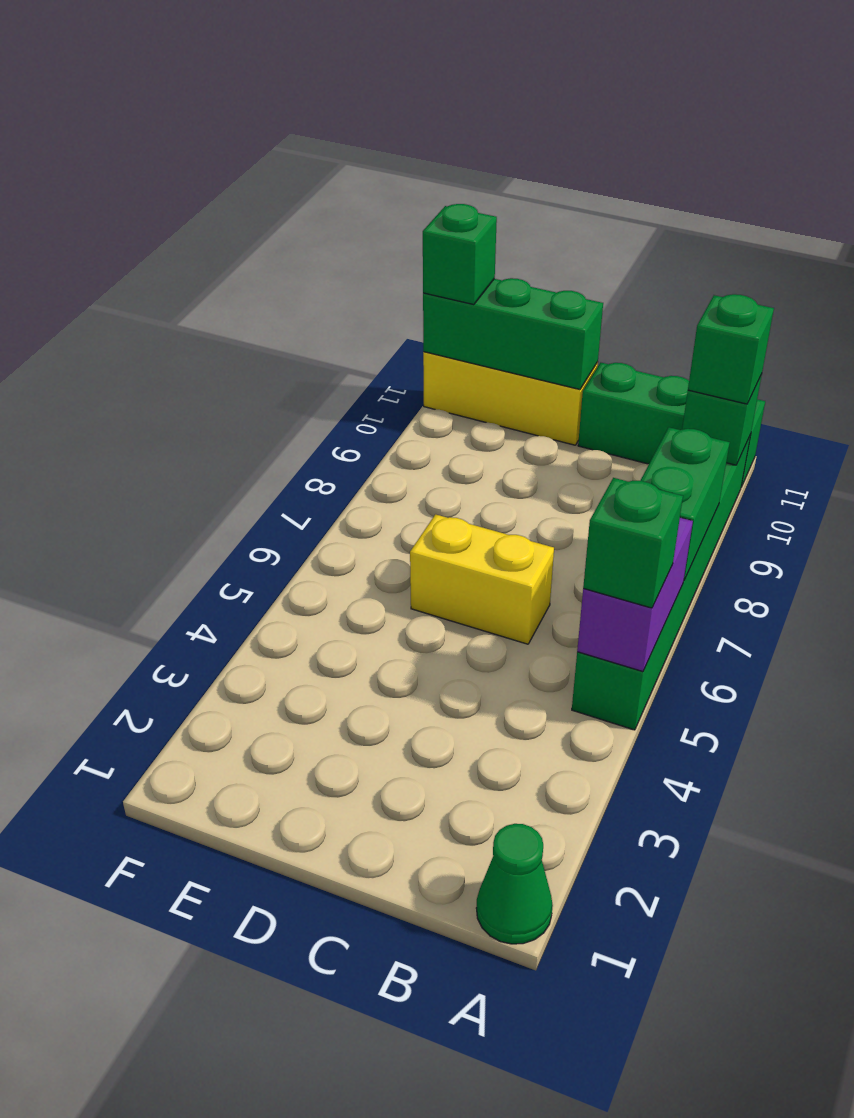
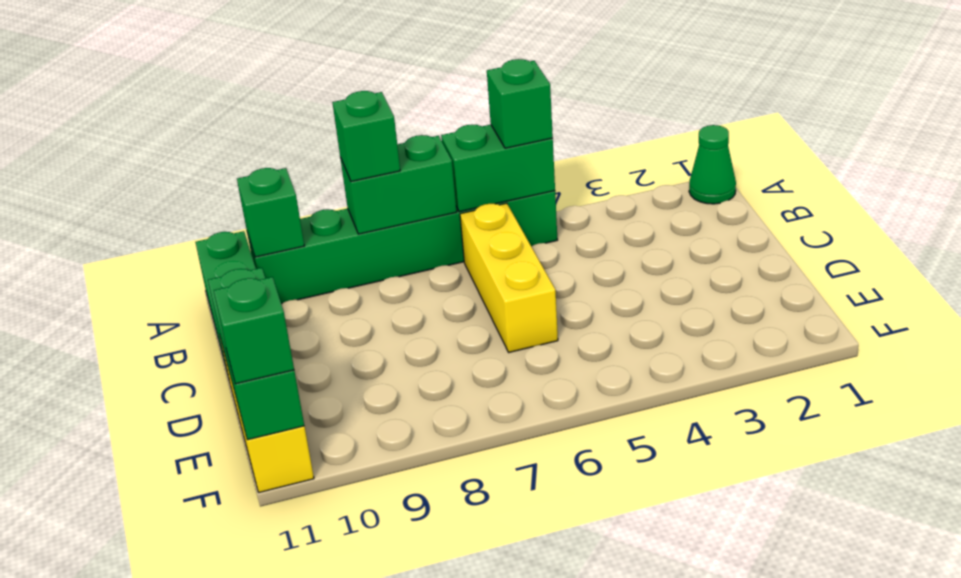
purple 1x2 brick [577,518,693,672] -> green 1x2 brick [441,125,555,212]
green 1x1 brick [688,294,774,404] -> green 1x1 brick moved to [332,91,400,182]
yellow 1x2 brick [410,514,554,644] -> yellow 1x3 brick [460,203,558,352]

